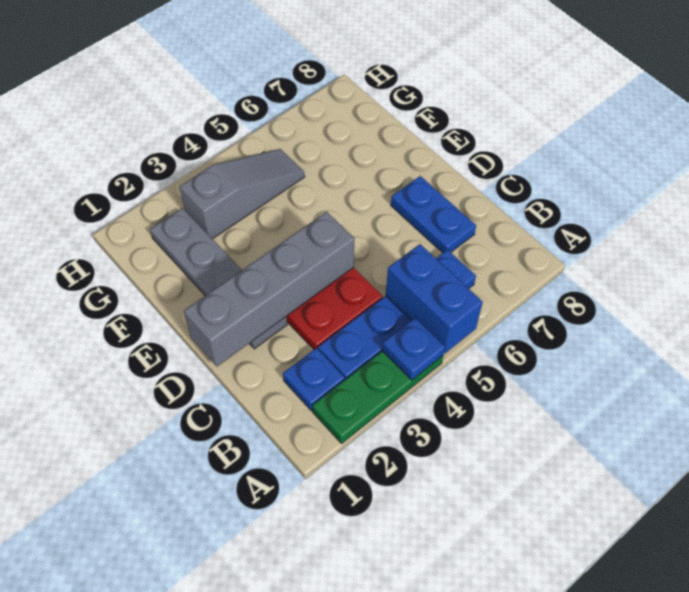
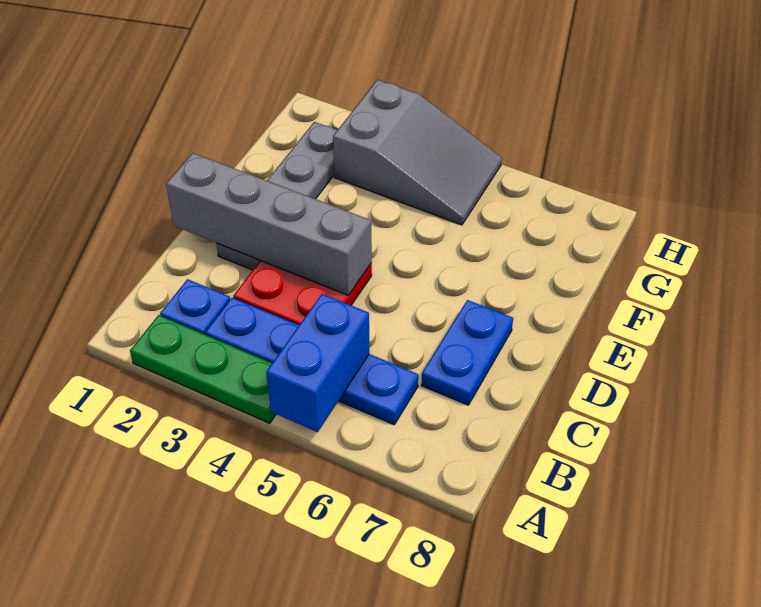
blue 1x1 plate [382,318,445,380] -> none
grey 1x3 slope [180,149,305,239] -> grey 2x3 slope [333,80,502,225]

